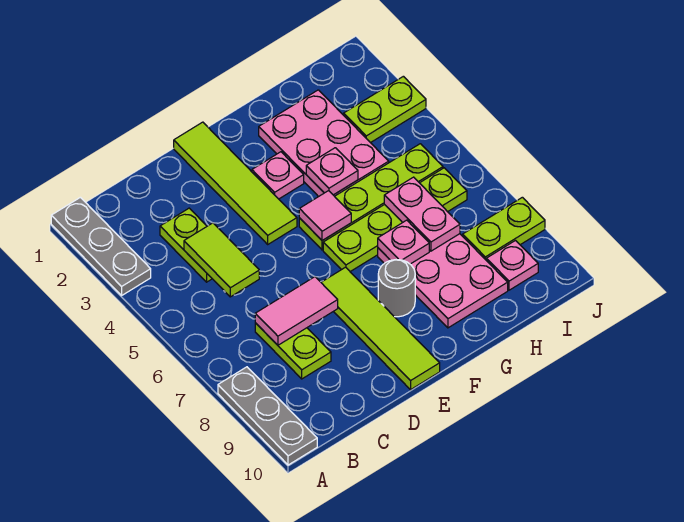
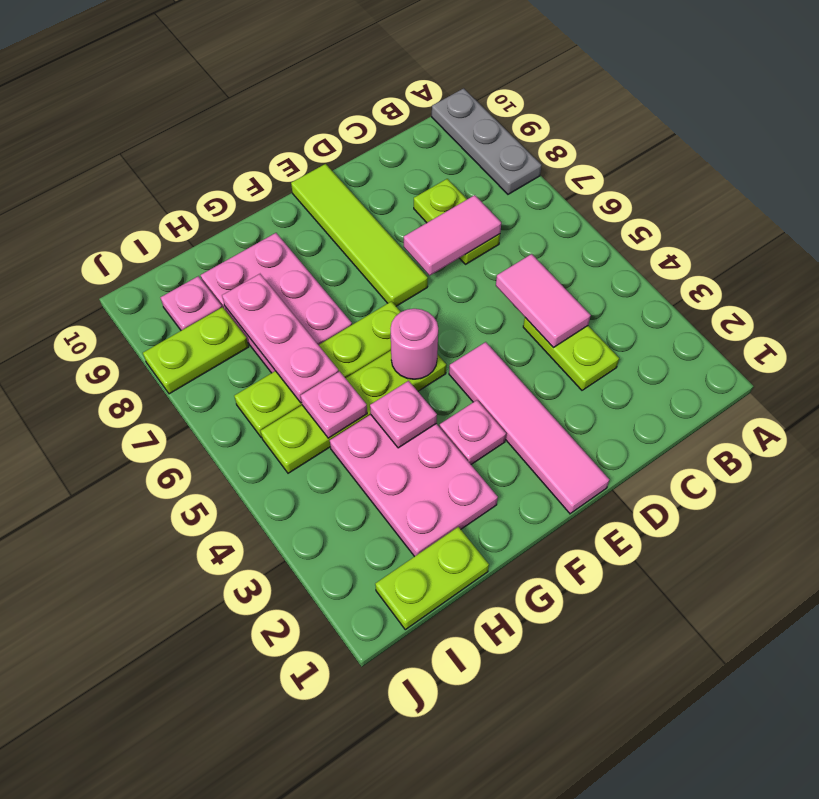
grey 1x3 plate [51,197,151,295] -> none
lime 1x2 tile [184,223,259,297] -> pink 1x2 tile [496,254,591,347]
lime 1x4 tile [174,122,297,244] -> pink 1x4 tile [449,342,609,514]
pink 1x1 tile [299,191,351,241] -> pink 1x1 round brick [391,309,438,379]
grey 1x1 round brick [378,260,415,317] -> none
pink 1x1 plate [378,220,429,264] -> pink 1x1 plate moved to [301,371,367,438]
pink 1x2 plate [384,177,460,251] -> pink 1x3 plate [222,274,339,403]
lime 1x2 plate [344,76,426,143] -> lime 1x2 plate moved to [375,527,489,630]

